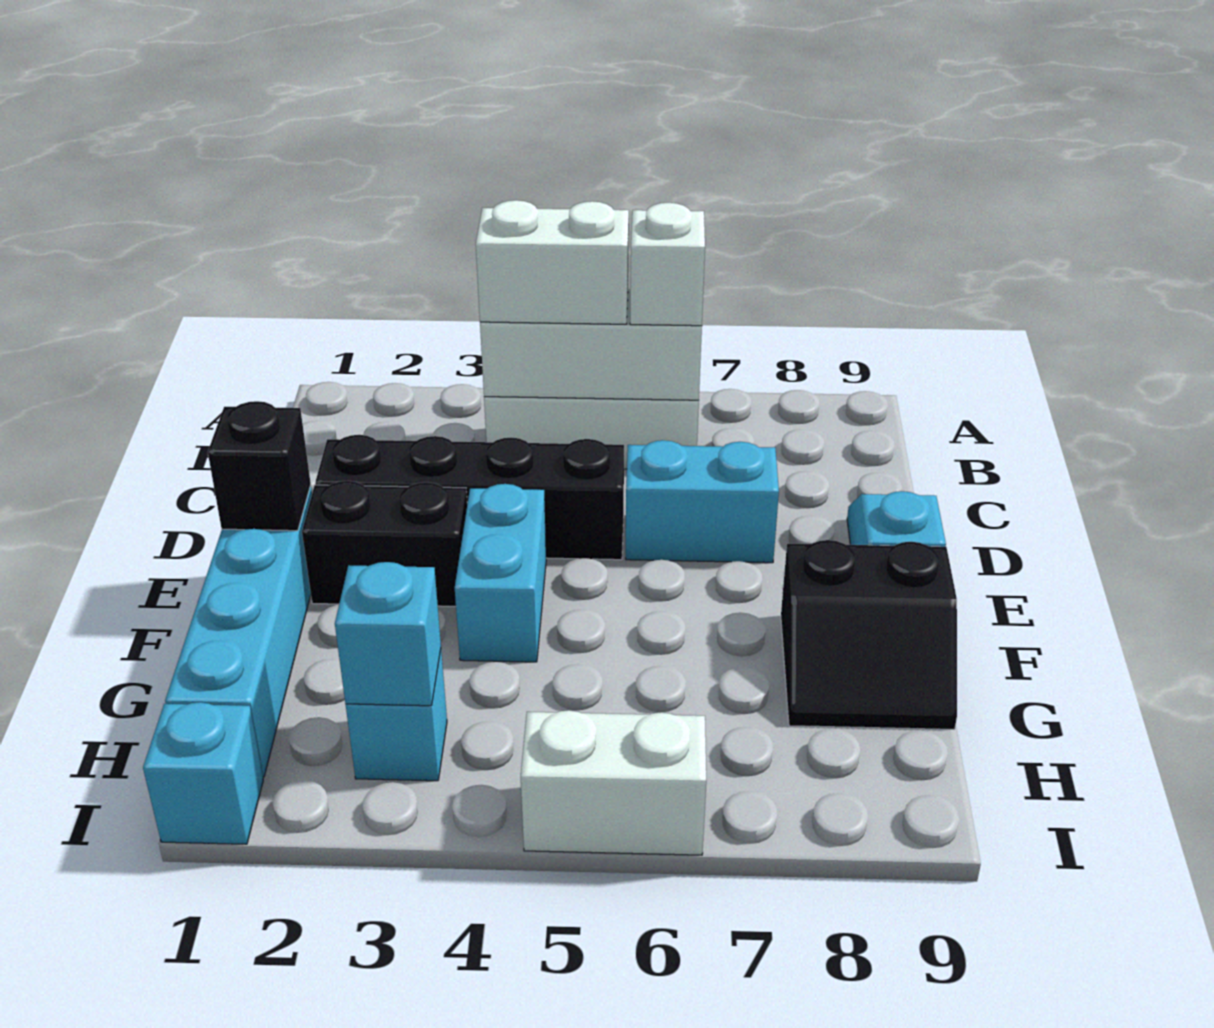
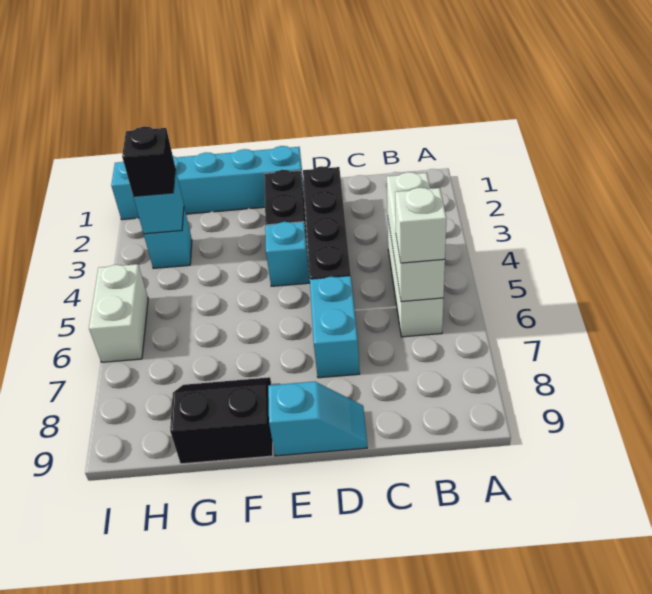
white 1x2 brick [476,200,629,324] -> none
black 1x1 brick [208,401,311,531] -> black 1x1 brick moved to [122,127,175,197]
cyan 1x2 brick [455,484,546,662] -> cyan 1x1 brick [265,222,310,286]
black 2x2 slope [781,540,957,729] -> black 2x2 slope turned to [170,377,273,464]

